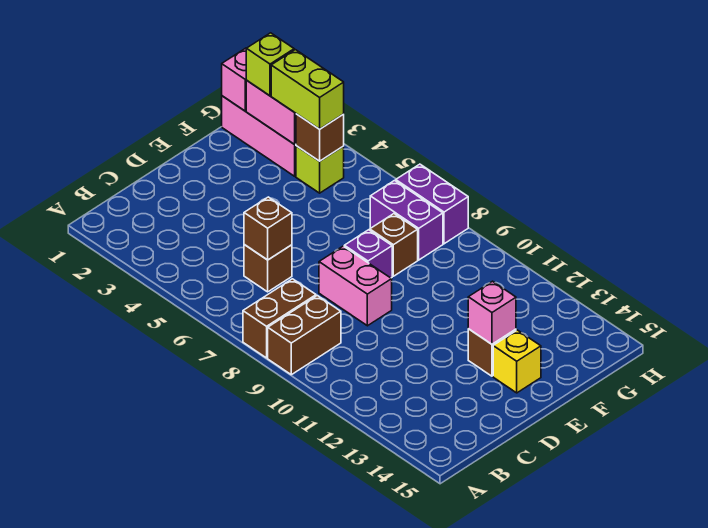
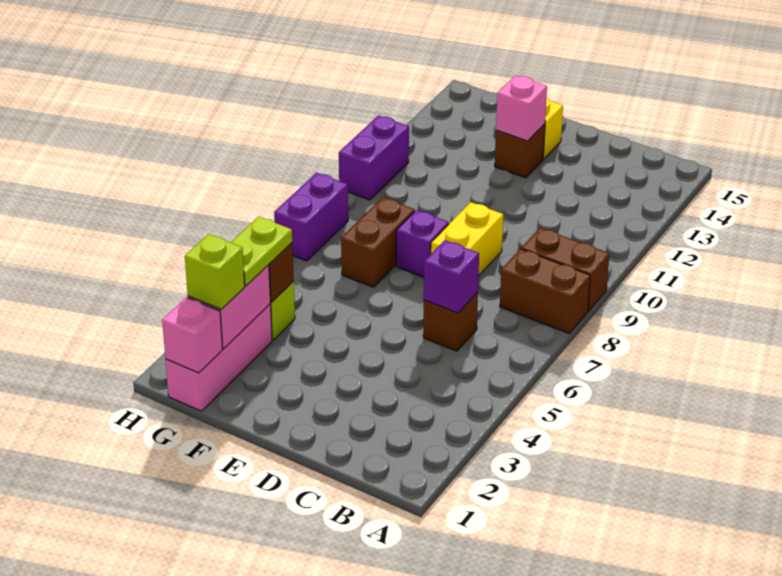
brown 1x1 brick [244,197,292,260] -> purple 1x1 brick [424,240,479,313]
pink 1x2 brick [319,246,392,326] -> yellow 1x2 brick [431,202,503,275]
brown 1x1 brick [370,214,418,276] -> brown 1x2 brick [341,197,415,287]
lime 1x2 brick [271,50,344,129] -> lime 1x2 plate [231,217,292,286]
purple 1x2 brick [370,181,443,260] -> purple 1x2 brick moved to [339,116,409,200]

